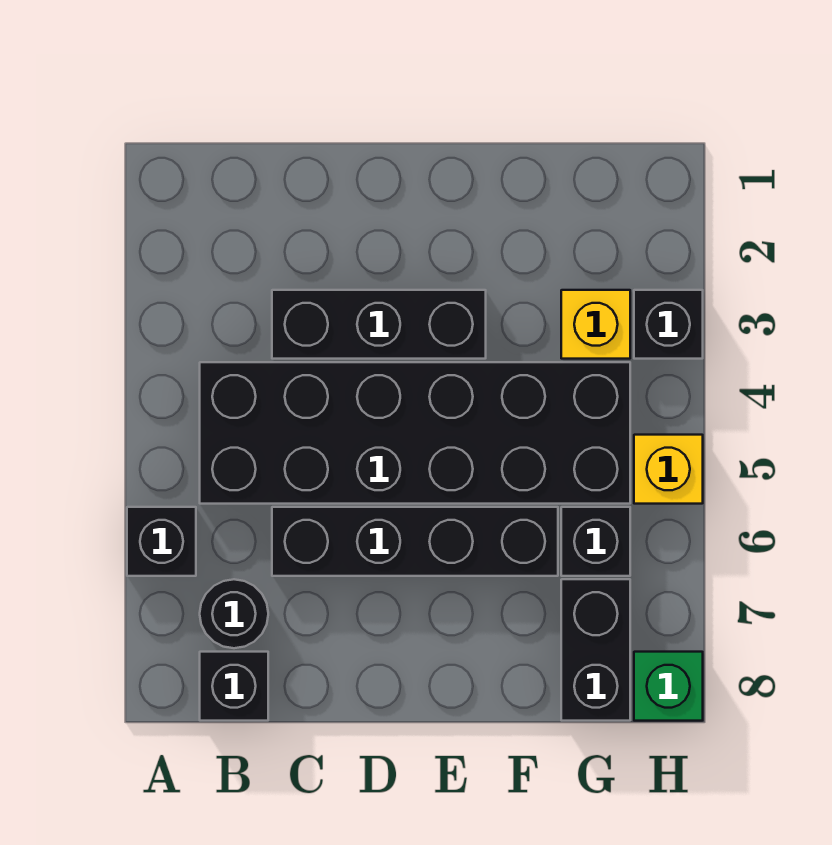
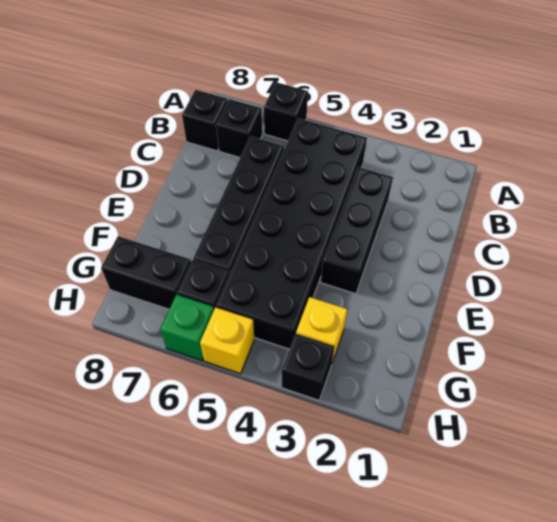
black 1x1 round brick [200,579,268,648] -> black 1x1 brick [216,99,262,157]
green 1x1 brick [634,652,703,721] -> green 1x1 brick moved to [160,295,214,361]

